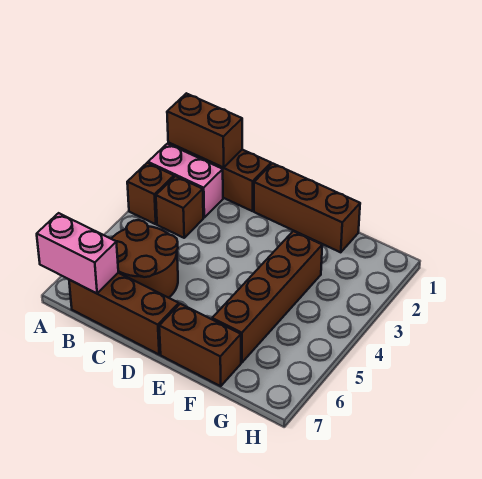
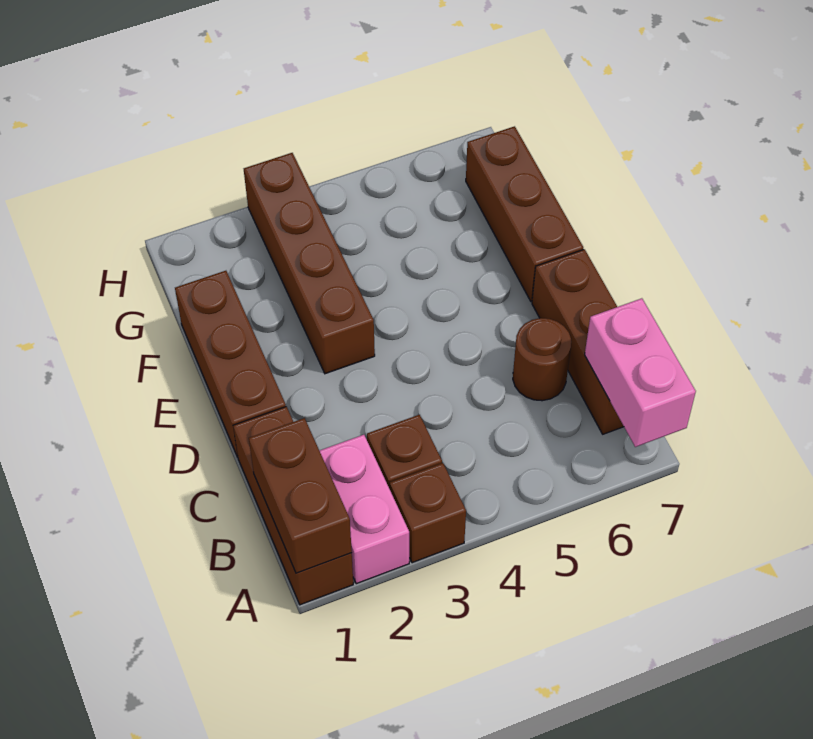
brown 2x2 round brick [112,220,178,298] -> brown 1x1 round brick [513,318,571,401]
brown 1x2 brick [159,304,241,386] -> brown 1x3 brick [466,126,583,301]
brown 1x4 brick [212,231,322,363] -> brown 1x4 brick turned to [244,153,375,374]

